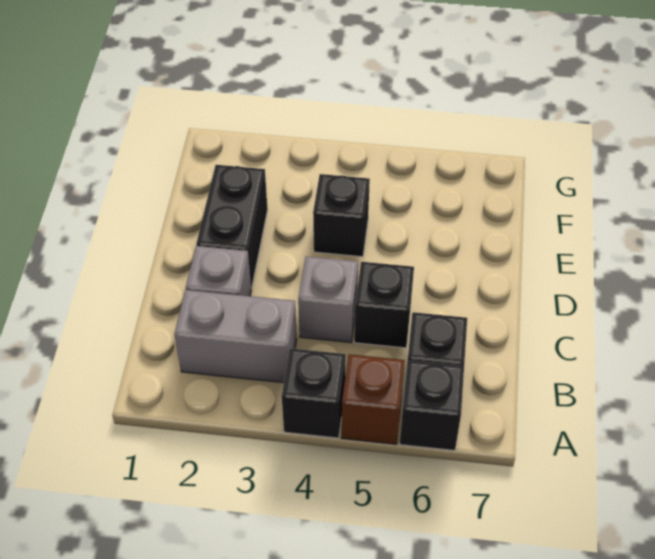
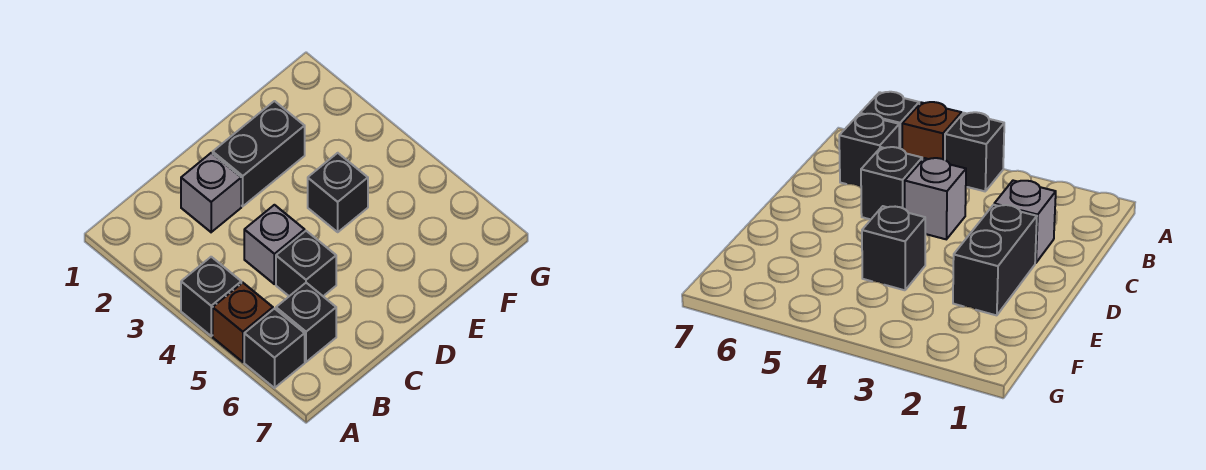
grey 1x2 brick [174,290,297,383] -> none

